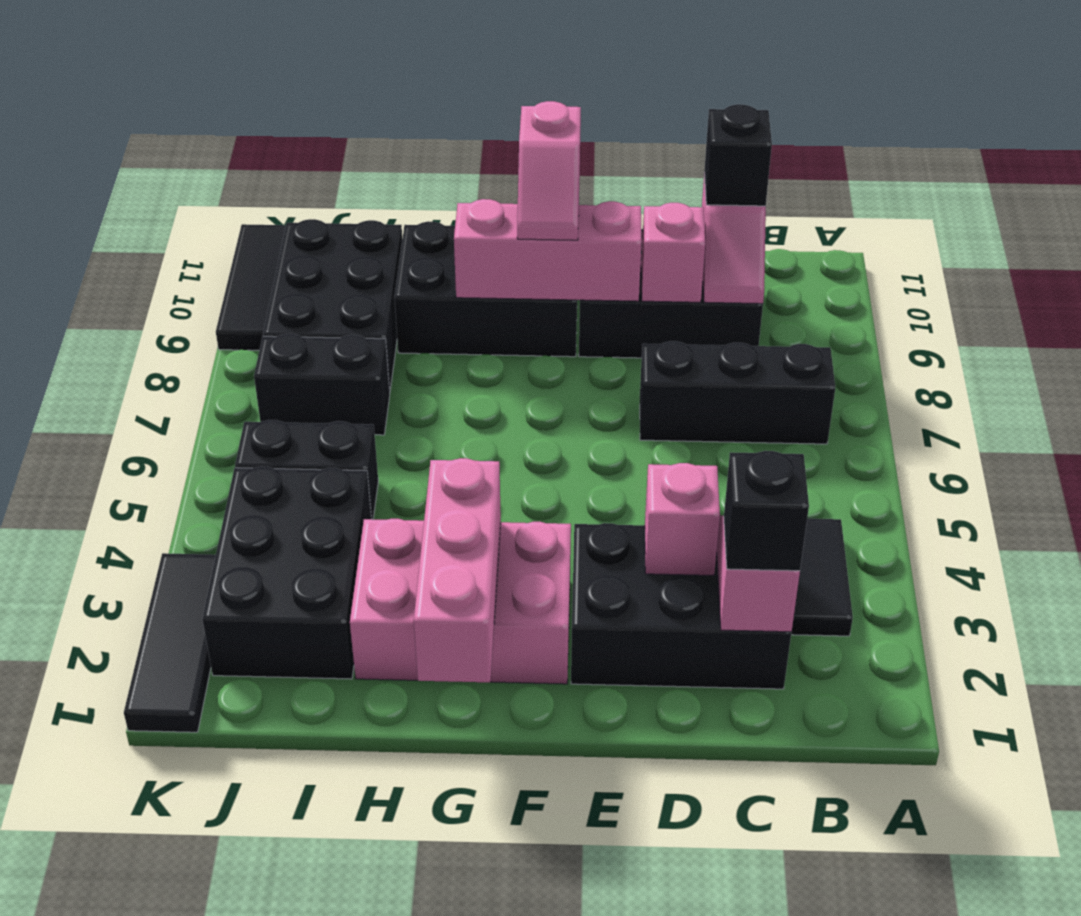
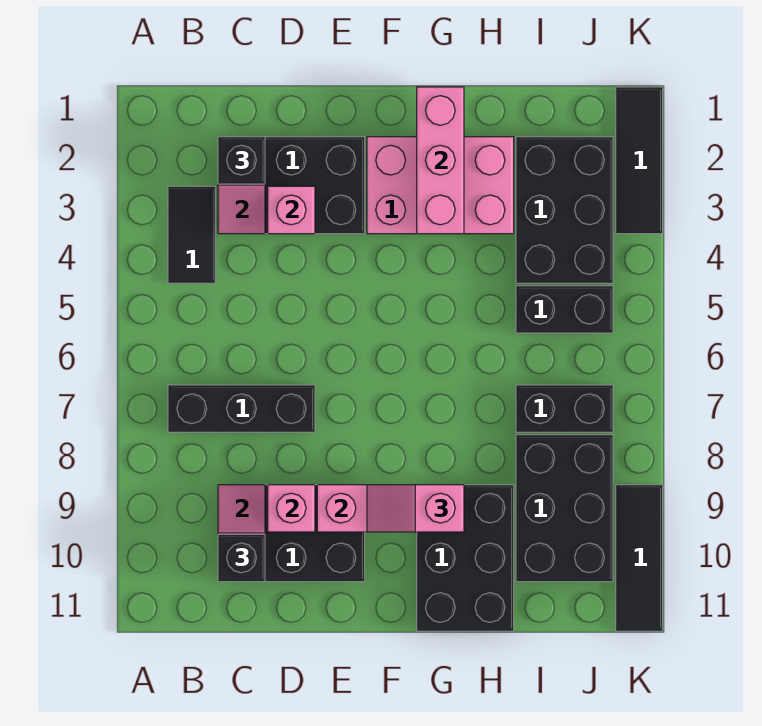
black 2x3 brick [394,221,577,357] -> black 2x3 brick turned to [417,485,514,631]
pink 1x2 slope [517,101,581,240] -> pink 1x2 slope turned to [367,485,464,532]

